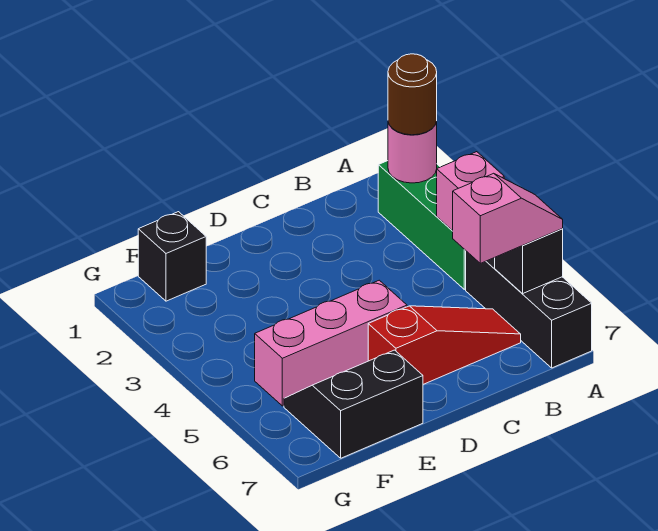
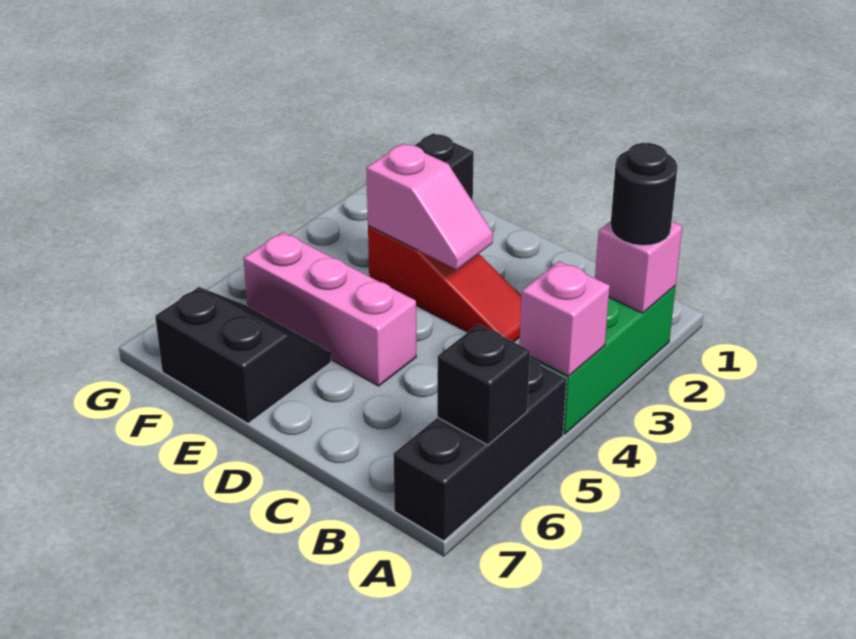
pink 1x1 round brick [388,122,437,183] -> pink 1x1 brick [595,221,682,313]
brown 1x1 round brick [388,54,437,135] -> black 1x1 round brick [610,143,678,245]
pink 1x2 slope [453,173,563,263] -> pink 1x2 slope moved to [366,143,493,270]
red 1x3 slope [368,306,521,384] -> red 1x3 slope moved to [368,226,521,342]

